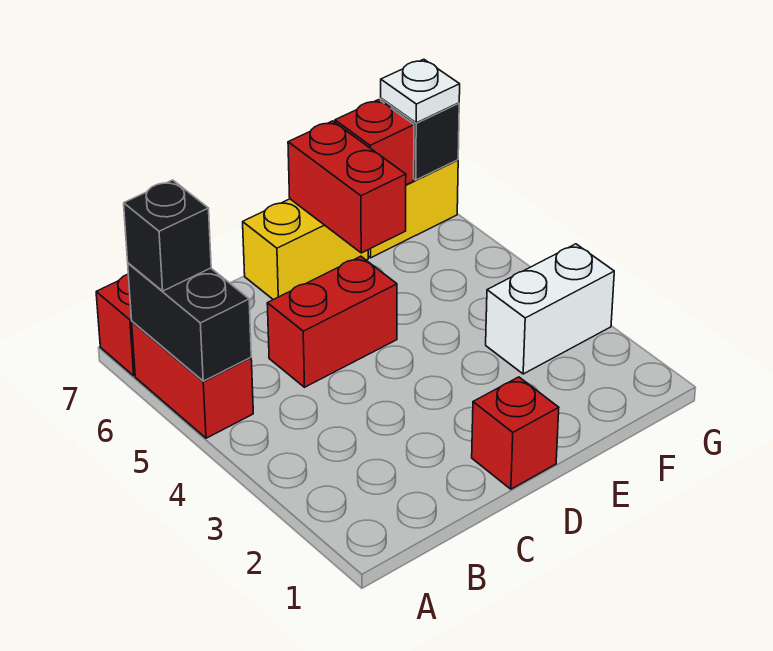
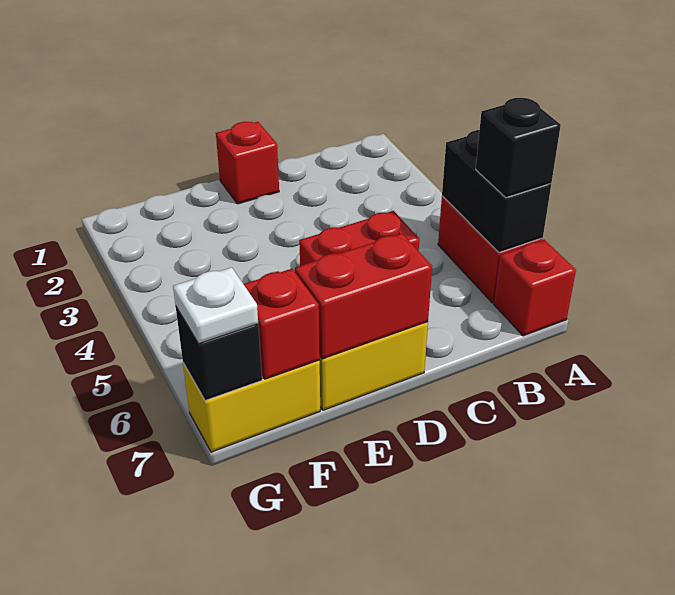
red 1x2 brick [288,121,406,253] -> red 1x2 brick turned to [295,233,432,359]
white 1x2 brick [486,244,614,374] -> none

